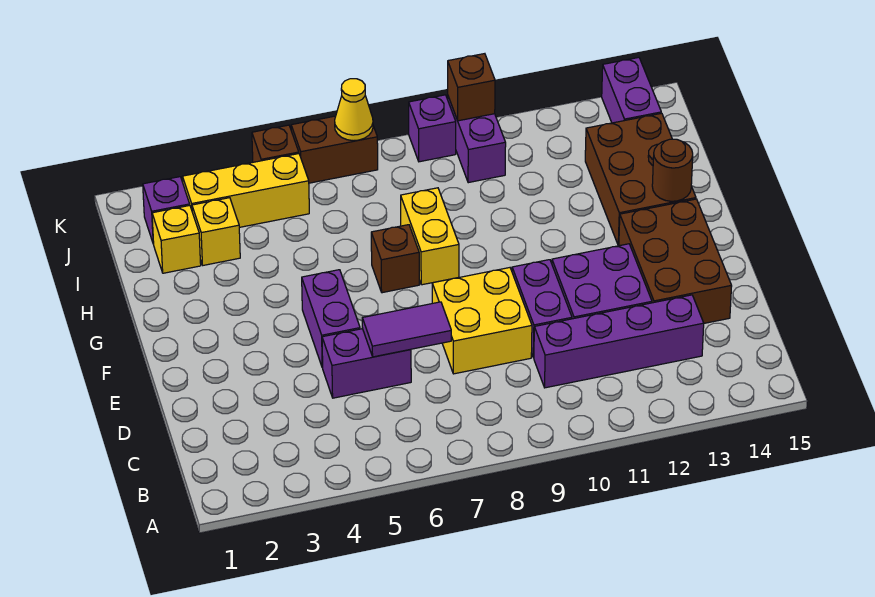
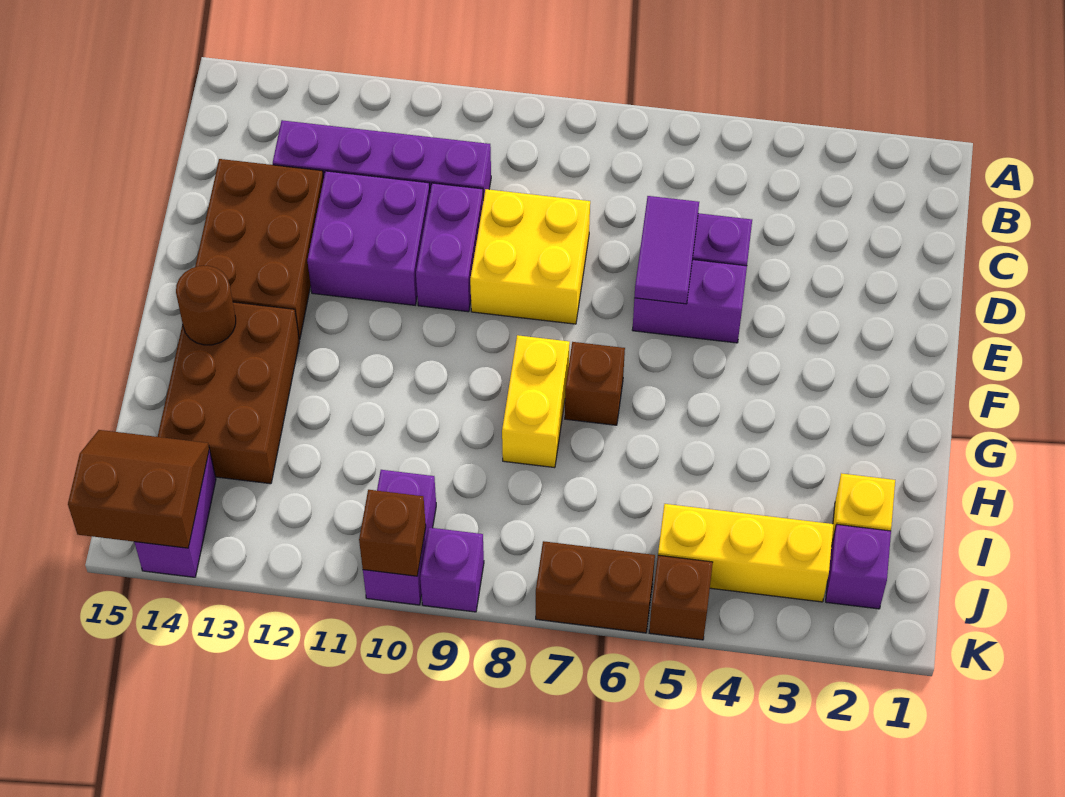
purple 1x2 tile [362,302,451,357] -> purple 1x2 tile turned to [634,196,699,304]
purple 1x2 brick [302,270,360,368] -> purple 1x2 brick turned to [632,260,747,343]
yellow 1x1 brick [192,198,240,265] -> none
none -> brown 2x2 slope [68,430,209,548]
yellow 1x1 cone [335,79,373,141] -> none

